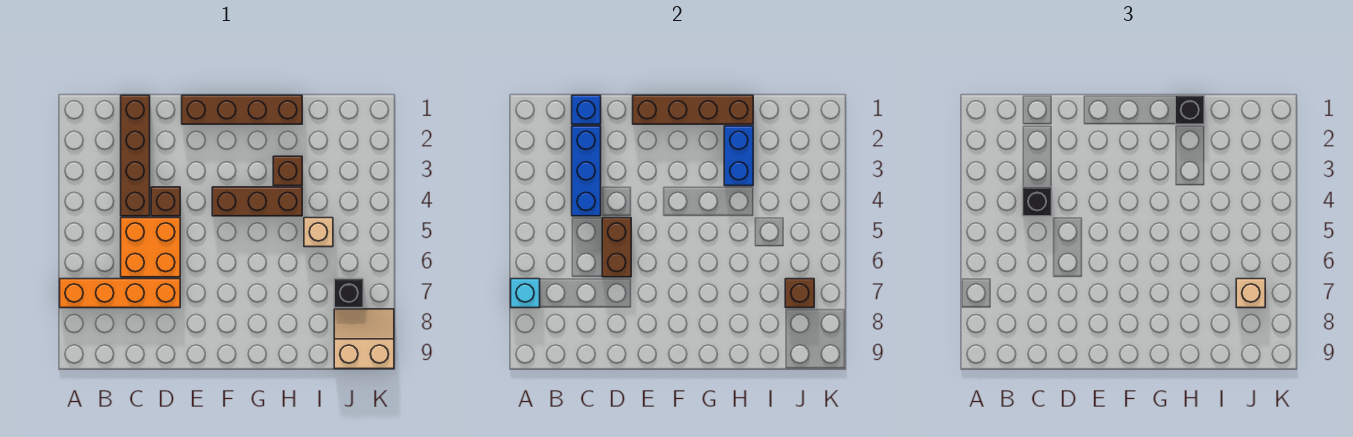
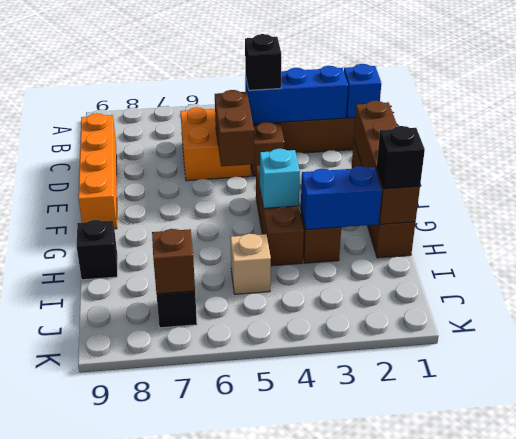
orange 1x4 brick [60,279,180,308] -> orange 1x4 brick moved to [78,113,117,229]
cyan 1x1 brick [511,279,540,308] -> cyan 1x1 brick moved to [260,149,300,208]
brown 1x2 brick [602,218,631,277] -> brown 1x2 brick turned to [215,90,254,166]
none -> black 1x1 brick [77,220,117,280]
tan 1x1 brick [1236,279,1265,308] -> none
tan 2x2 slope [334,309,394,369] -> none

